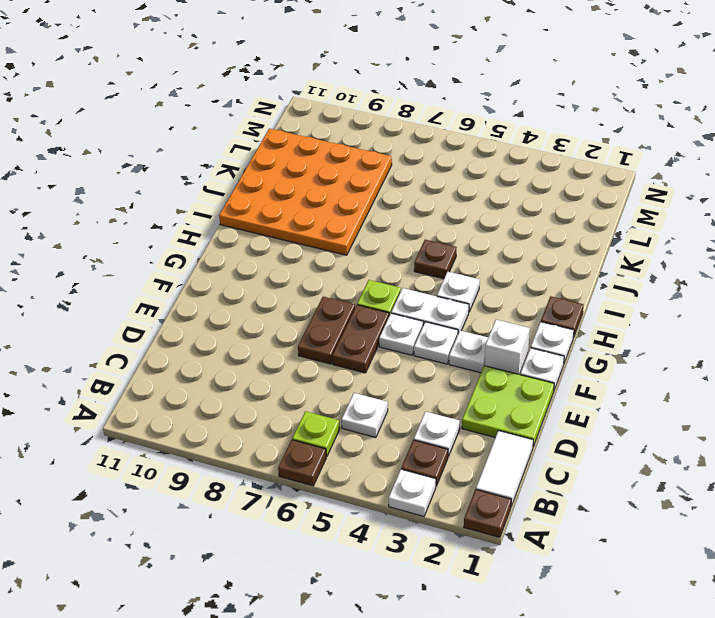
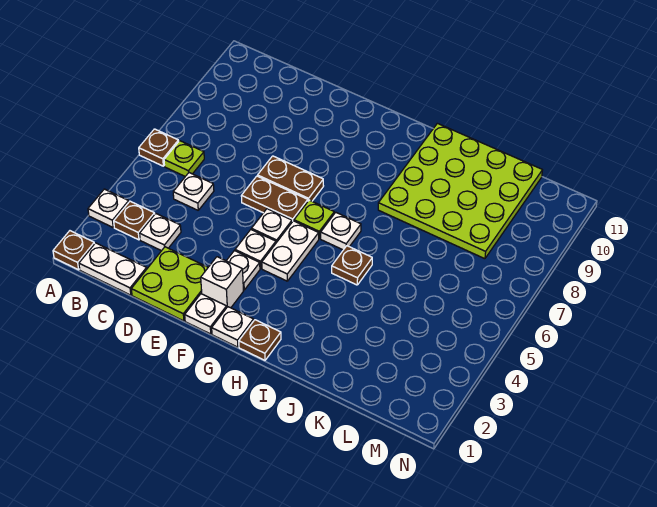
white 1x2 tile [476,431,533,506] -> white 1x2 plate [79,243,147,295]
white 1x1 plate [437,272,480,312] -> white 1x1 plate moved to [321,212,361,250]
orange 4x4 plate [219,129,392,255] -> lime 4x4 plate [378,123,542,259]

